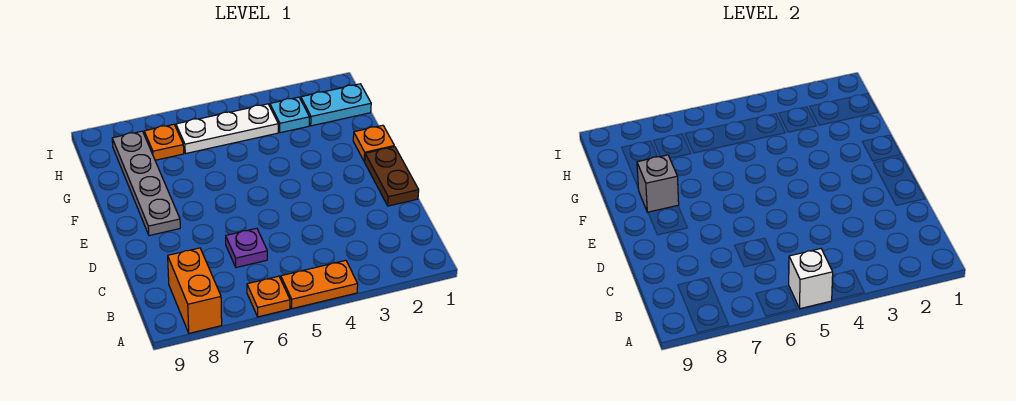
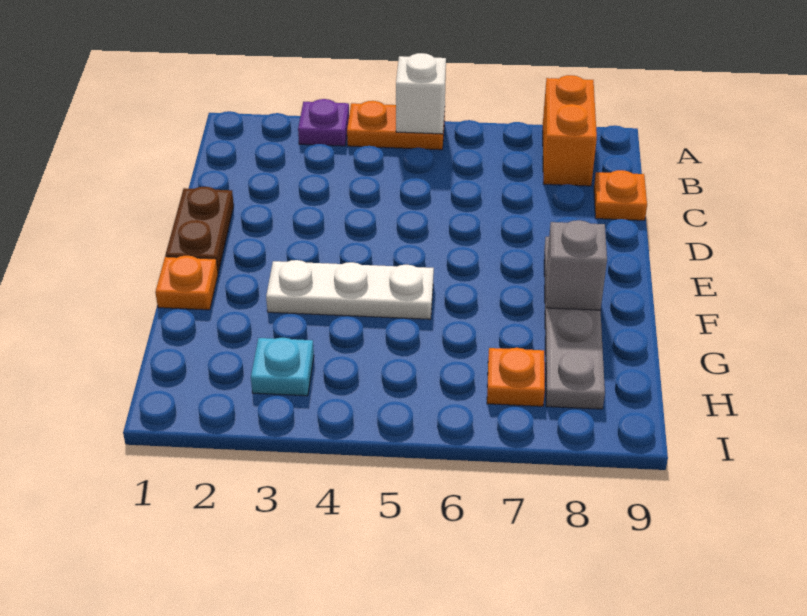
orange 1x1 plate [247,276,290,317] -> orange 1x1 plate moved to [594,170,647,220]
purple 1x1 plate [226,228,267,268] -> purple 1x1 plate moved to [298,99,349,146]
cyan 1x2 plate [301,84,371,126] -> none
white 1x3 plate [176,104,278,154] -> white 1x3 plate moved to [266,260,434,319]

